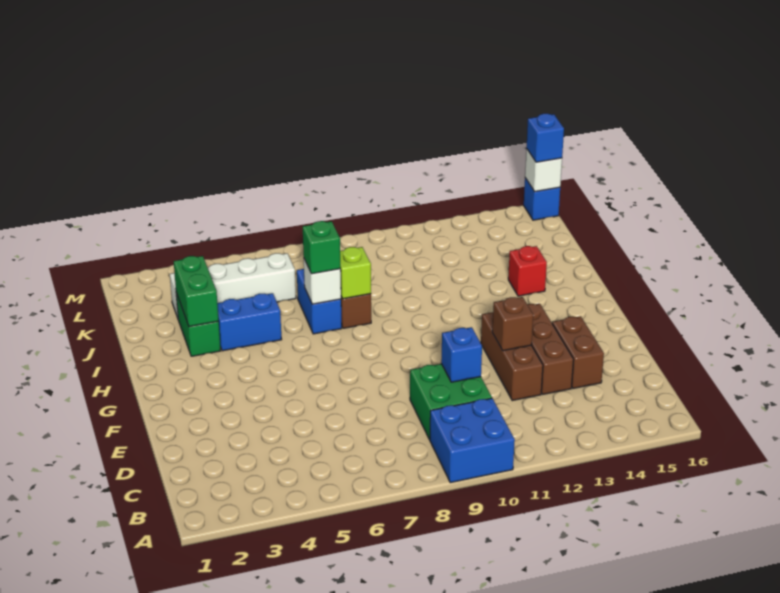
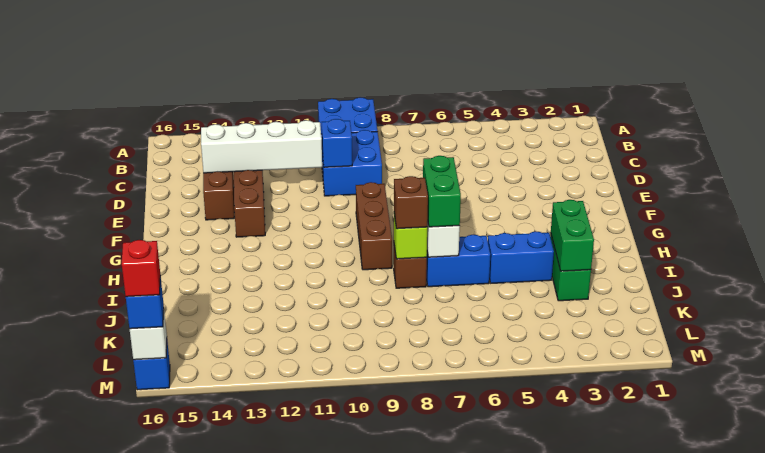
green 2x2 brick [410,364,492,439] -> blue 2x2 brick [321,130,382,196]
brown 1x3 brick [481,312,543,401] -> brown 1x3 brick moved to [356,182,392,270]
brown 1x1 brick [492,297,533,351] -> brown 1x1 brick moved to [394,176,428,229]
blue 1x2 brick [297,269,342,334] -> blue 1x2 brick turned to [426,235,490,287]
green 1x1 brick [303,221,340,274] -> green 1x2 brick [423,156,461,227]
red 1x1 brick [508,246,547,296] -> red 1x1 brick moved to [122,240,160,297]
white 1x4 brick [170,253,296,318] -> white 1x4 brick moved to [201,120,322,173]

